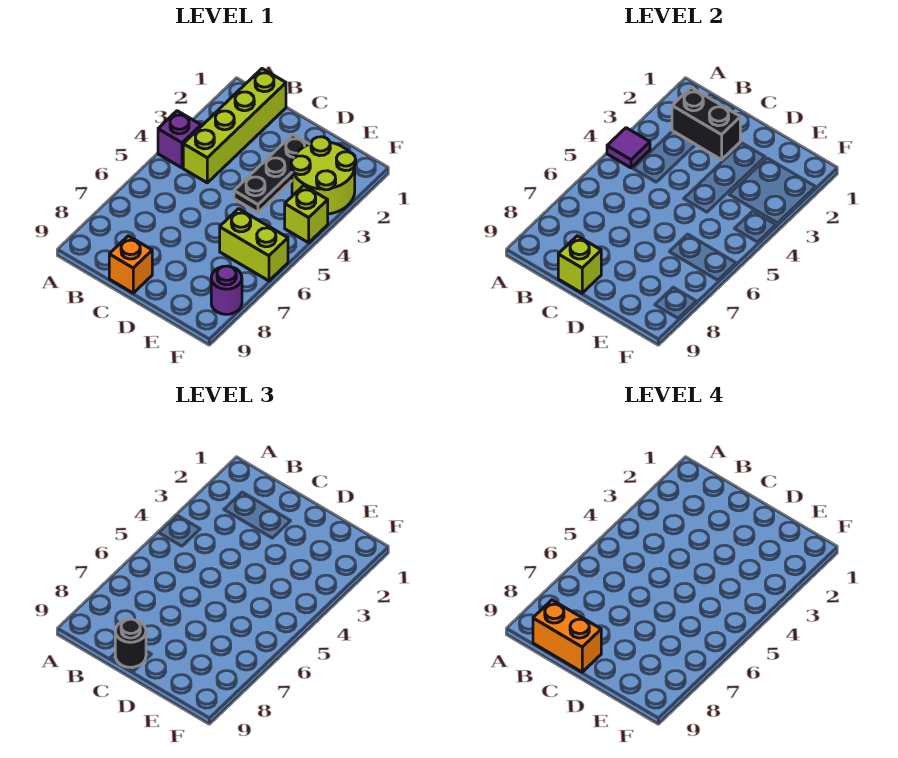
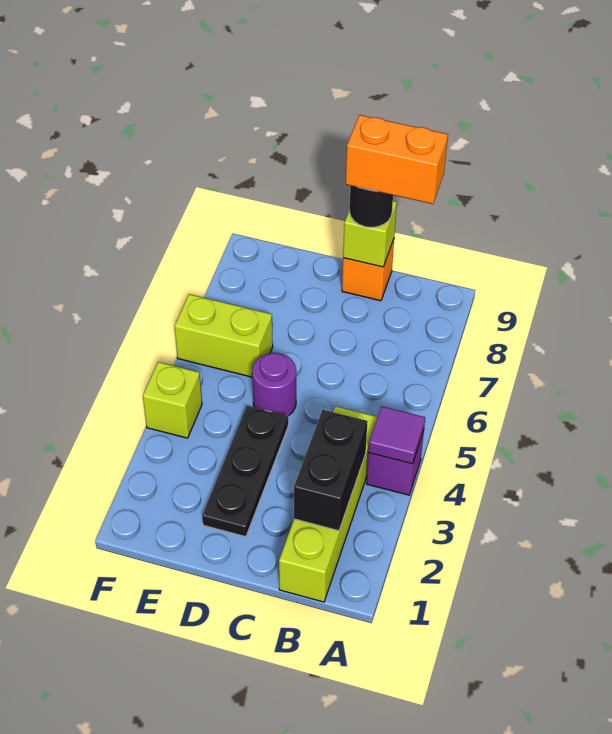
black 1x2 brick [672,88,740,160] -> black 1x2 brick turned to [294,410,367,531]
lime 2x2 round brick [291,137,356,214] -> none
purple 1x1 round brick [211,266,242,314] -> purple 1x1 round brick moved to [252,353,296,416]

